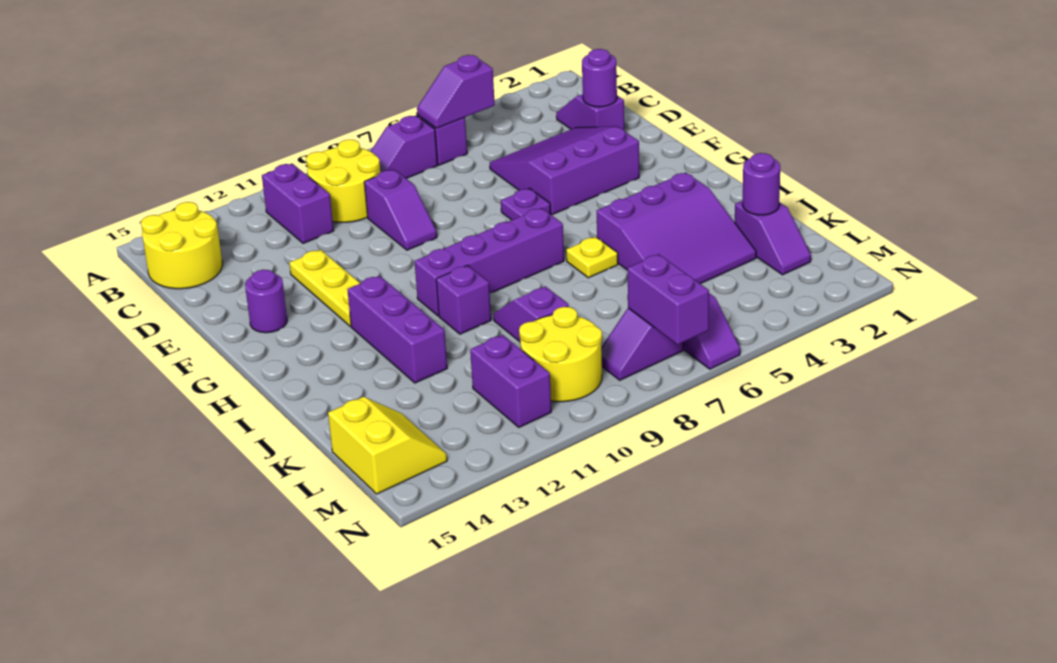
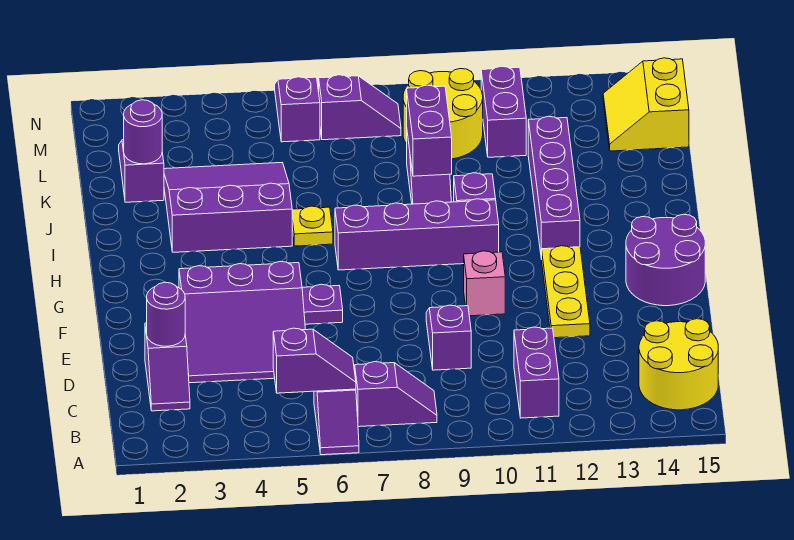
yellow 2x2 round brick [306,140,380,222] -> none
none -> pink 1x1 brick [464,251,505,316]
purple 1x1 round brick [245,270,287,333] -> purple 2x2 round brick [626,214,705,306]
purple 1x3 brick [347,276,447,383] -> purple 1x4 brick [528,116,580,259]
purple 1x2 brick [628,254,709,345] -> purple 1x2 brick moved to [407,85,452,176]

